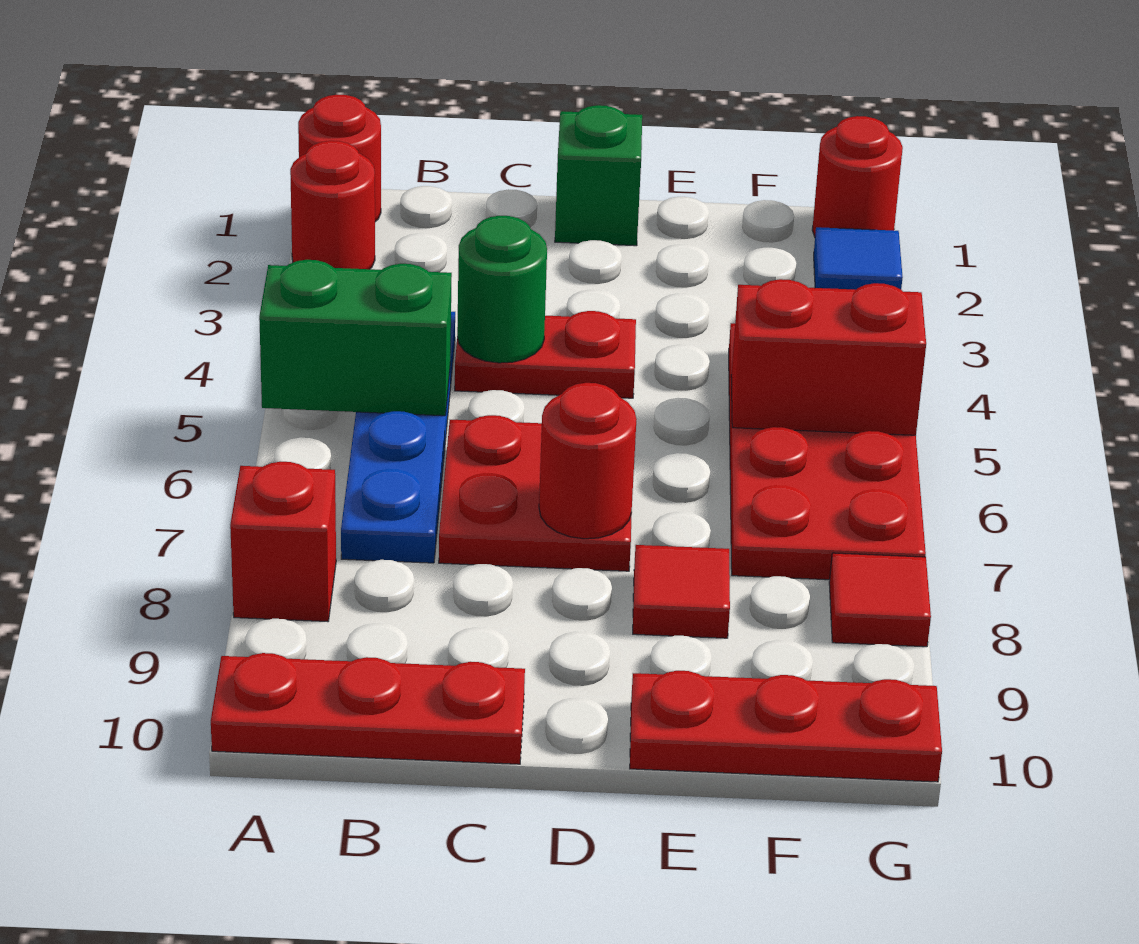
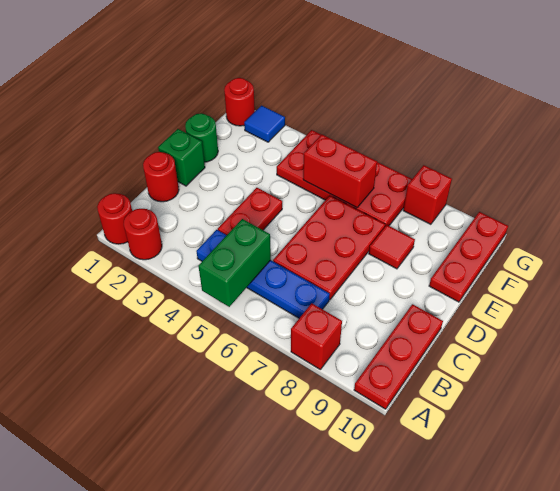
green 1x1 round brick [457,216,547,363] -> green 1x1 round brick moved to [185,113,218,162]
red 2x2 plate [439,415,632,571] -> red 2x3 plate [273,196,385,300]
red 1x1 round brick [539,383,636,539] -> red 1x1 round brick moved to [143,152,179,202]
red 1x2 brick [731,279,926,435] -> red 1x2 brick turned to [303,134,377,208]
red 1x1 tile [829,553,931,647] -> red 1x1 brick [403,165,452,224]

